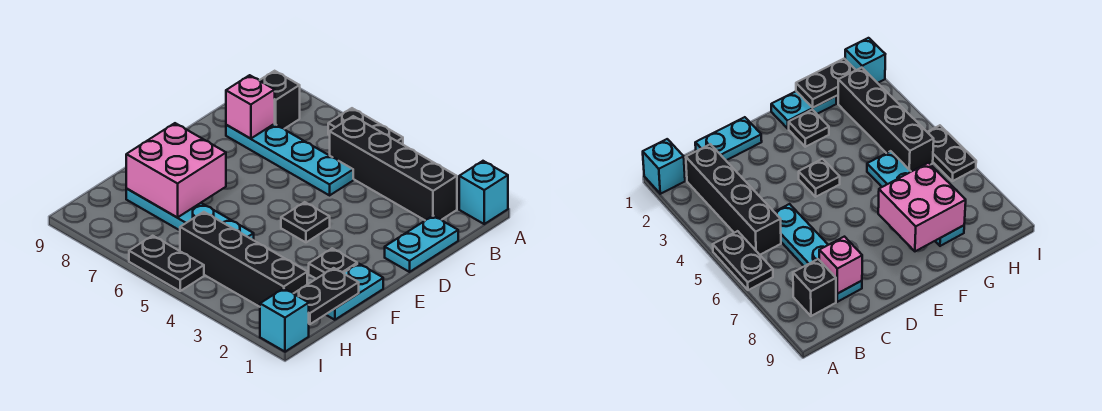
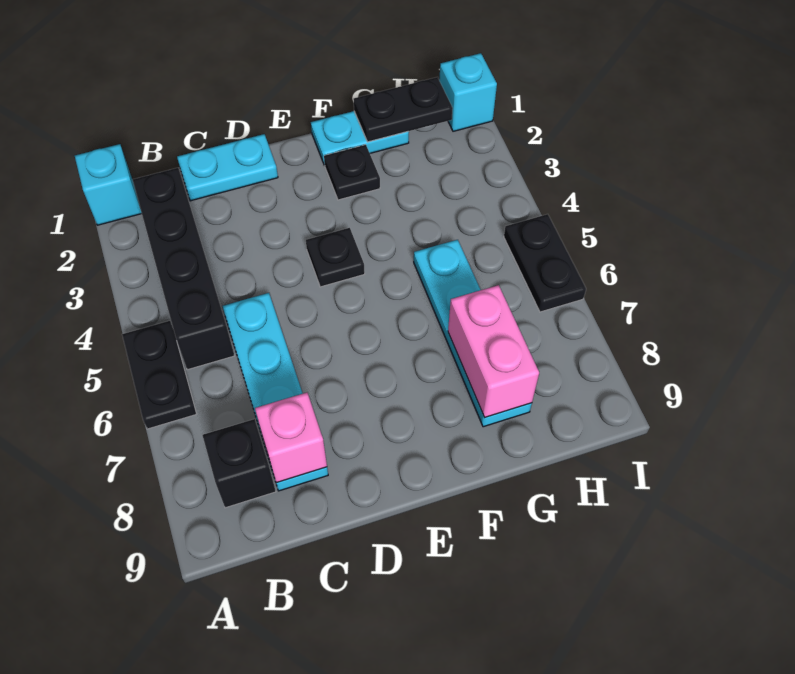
pink 2x2 brick [126,123,226,218] -> pink 1x2 brick [448,285,539,418]
black 1x4 brick [180,212,307,307] -> none

